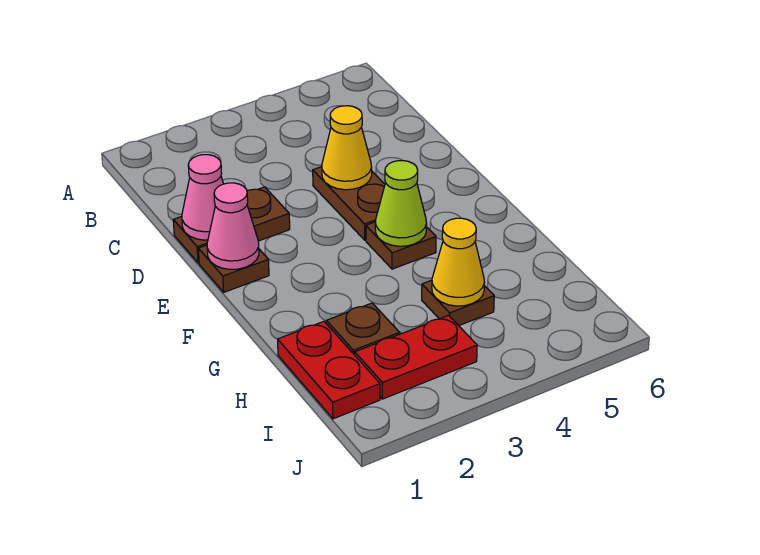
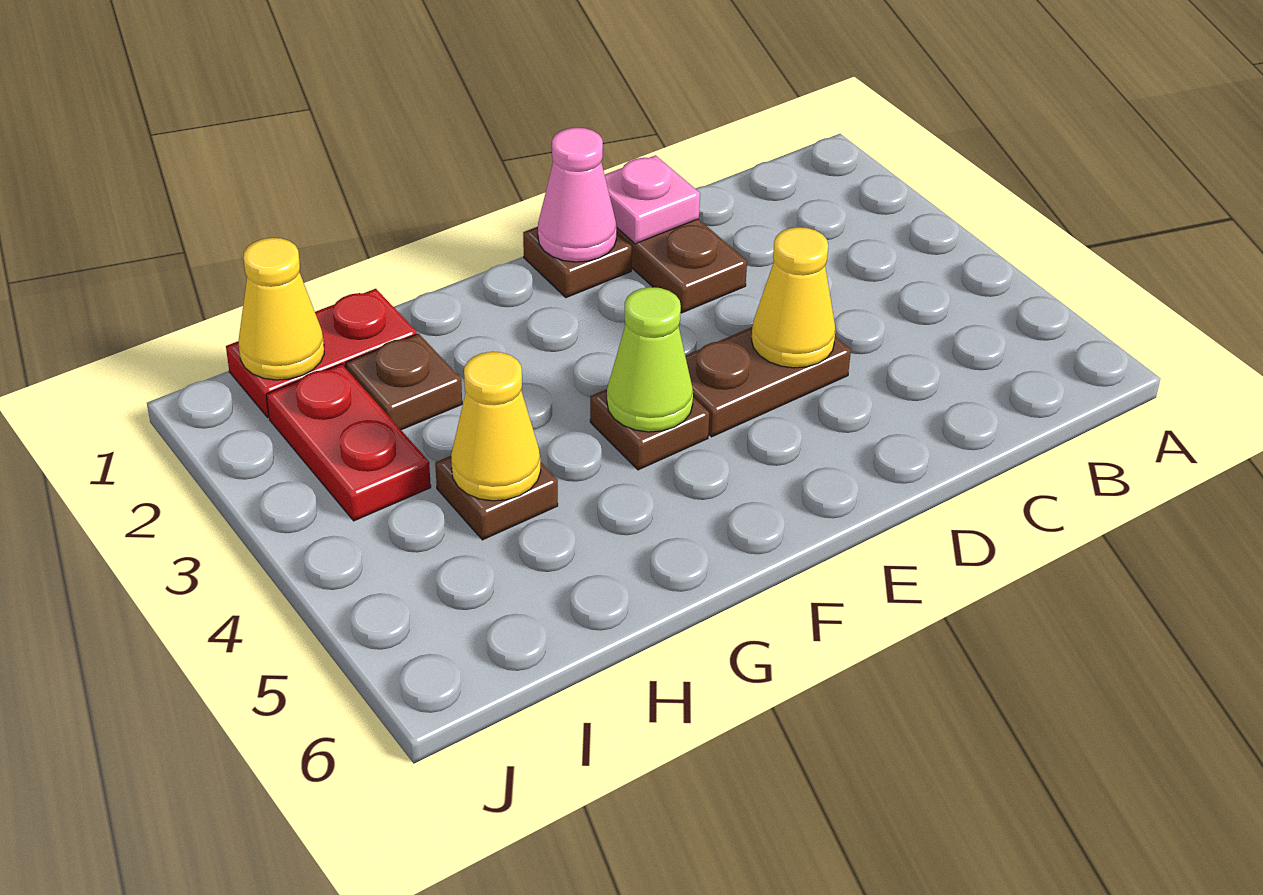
pink 1x1 cone [182,155,223,240] -> pink 1x1 plate [605,155,700,244]
none -> yellow 1x1 cone [239,238,324,380]

